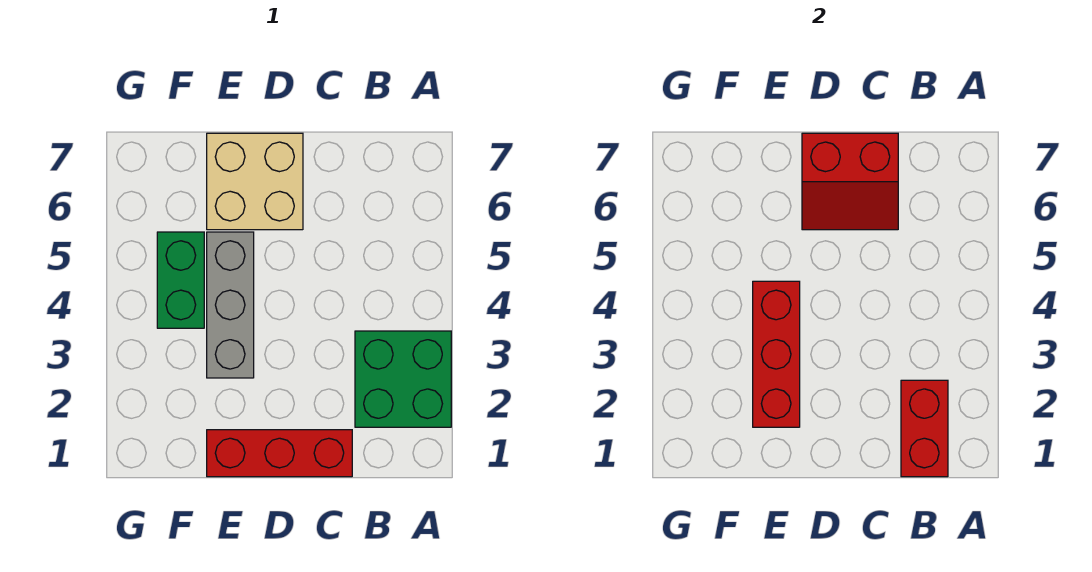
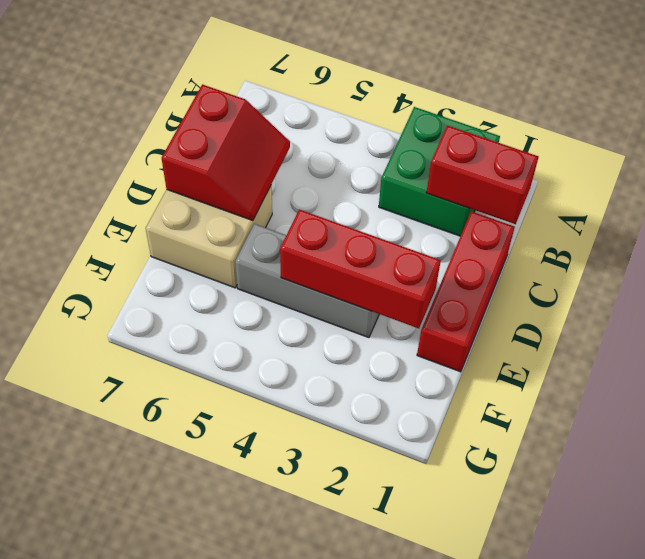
green 1x2 brick [157,232,204,328] -> none

